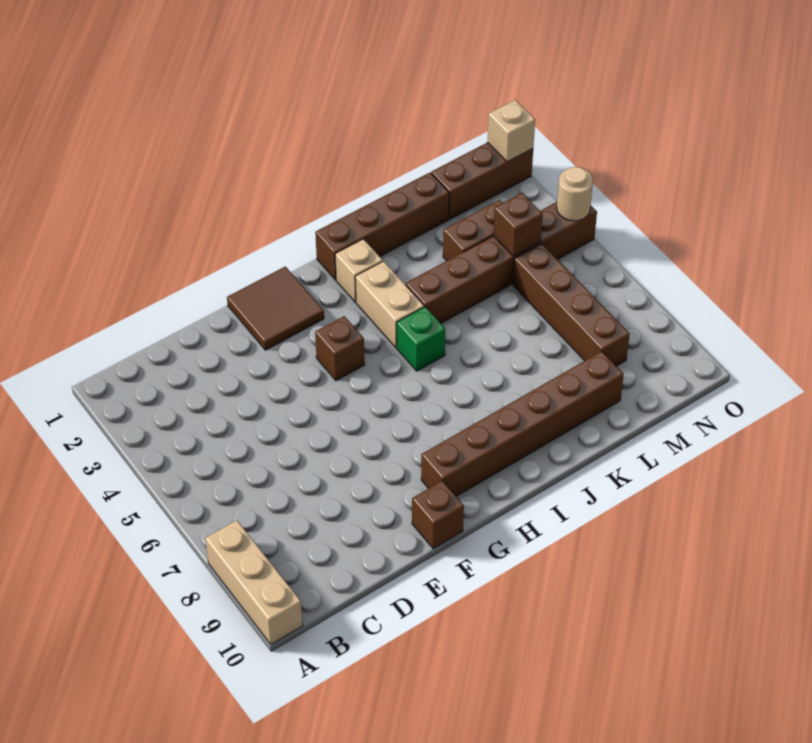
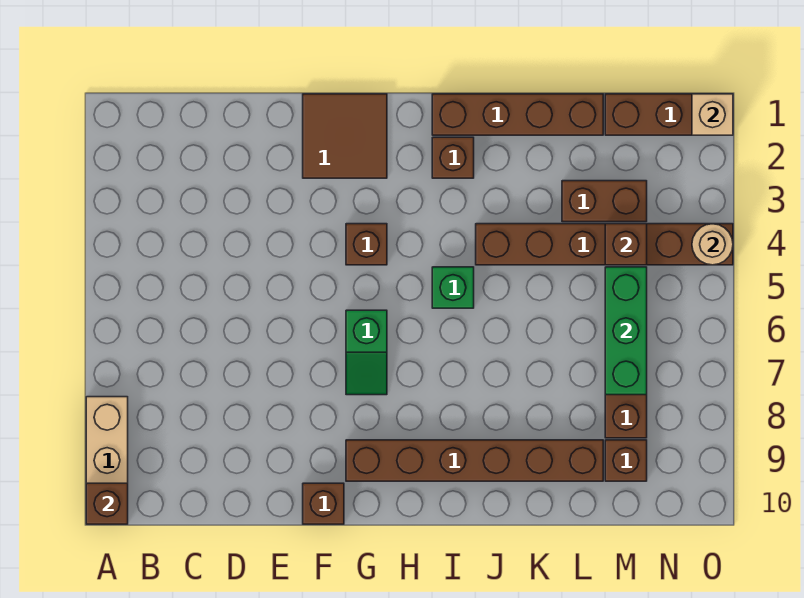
none -> brown 1x1 brick [86,483,128,524]
none -> green 1x2 slope [346,310,387,395]
tan 1x1 brick [335,239,383,302] -> brown 1x1 brick [432,137,474,178]
tan 1x2 brick [355,261,424,348] -> none
none -> green 1x3 brick [605,267,647,395]
none -> brown 1x1 brick [605,440,647,481]

